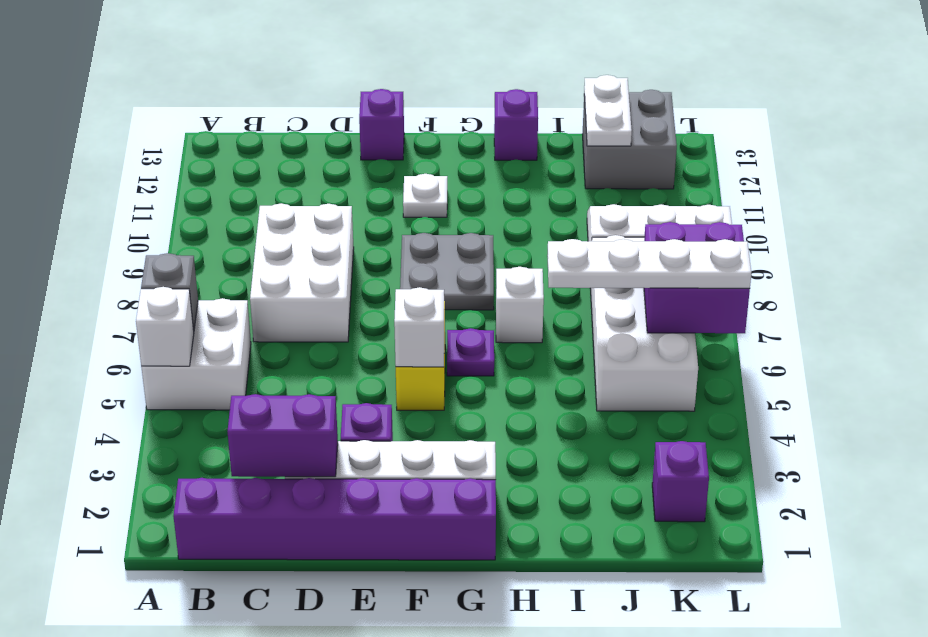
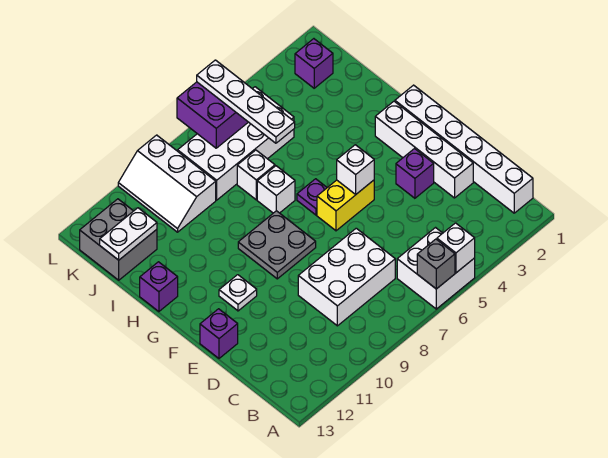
purple 1x6 brick [173,478,496,560] -> white 1x6 brick [395,85,533,213]
purple 1x2 brick [228,394,338,477] -> none
none -> white 1x1 brick [237,150,275,200]

